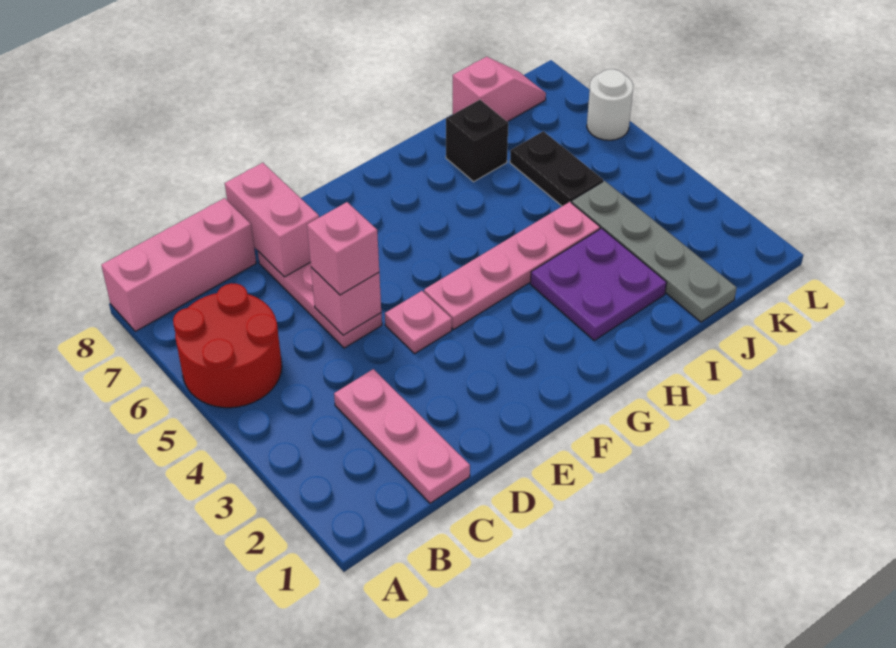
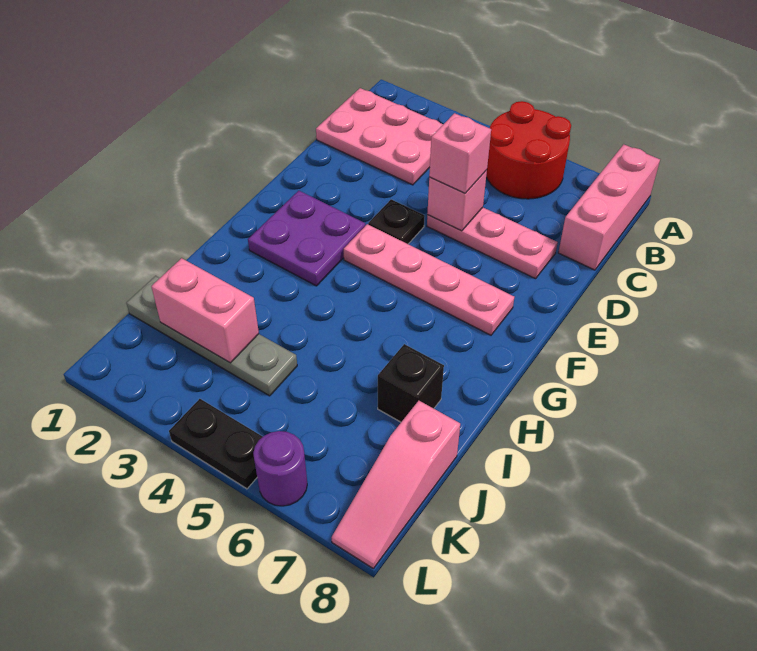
pink 1x3 plate [334,369,470,503] -> pink 2x3 plate [316,88,443,185]
pink 1x2 brick [225,163,319,277] -> pink 1x2 brick moved to [151,258,259,363]
pink 1x1 plate [385,291,452,353] -> black 1x1 plate [368,199,425,244]
pink 1x4 plate [424,202,600,329] -> pink 1x4 plate turned to [344,224,514,335]
purple 2x2 plate [530,228,667,340] -> purple 2x2 plate moved to [248,191,365,286]
black 1x2 plate [510,131,603,206] -> black 1x2 plate moved to [169,399,263,489]
pink 1x2 slope [453,57,546,122] -> pink 1x3 slope [332,401,460,568]
white 1x1 round brick [587,69,633,140] -> purple 1x1 round brick [253,431,307,506]

